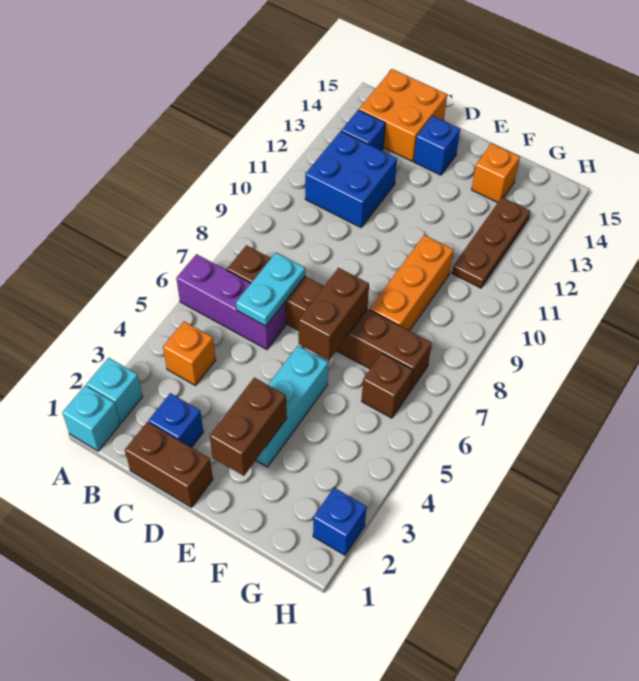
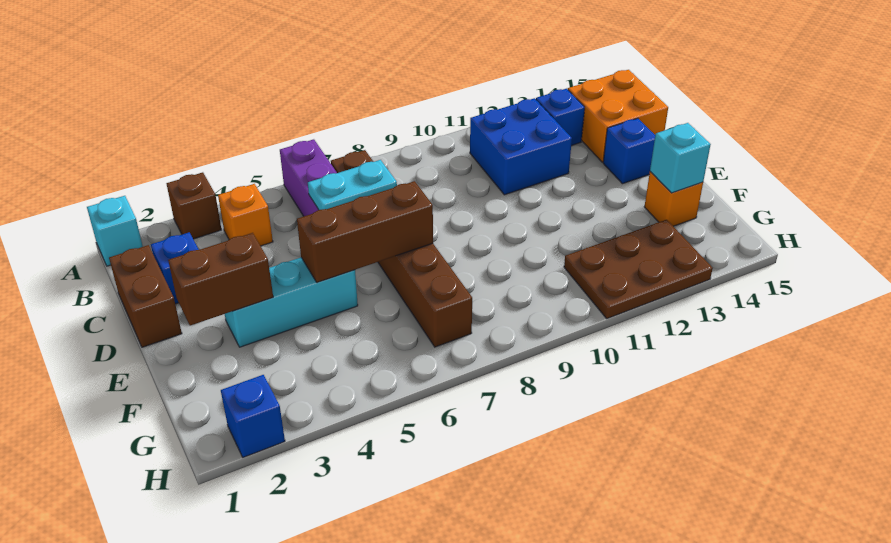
cyan 1x1 brick [86,358,143,423] -> cyan 1x1 brick moved to [650,123,711,193]
brown 1x2 brick [299,268,369,360] -> brown 1x3 brick [297,181,433,283]
orange 1x3 brick [370,235,454,331] -> none
brown 1x1 brick [362,353,413,418] -> brown 1x1 brick moved to [167,172,222,239]
brown 1x3 plate [452,197,530,288] -> brown 2x3 plate [564,220,713,319]

